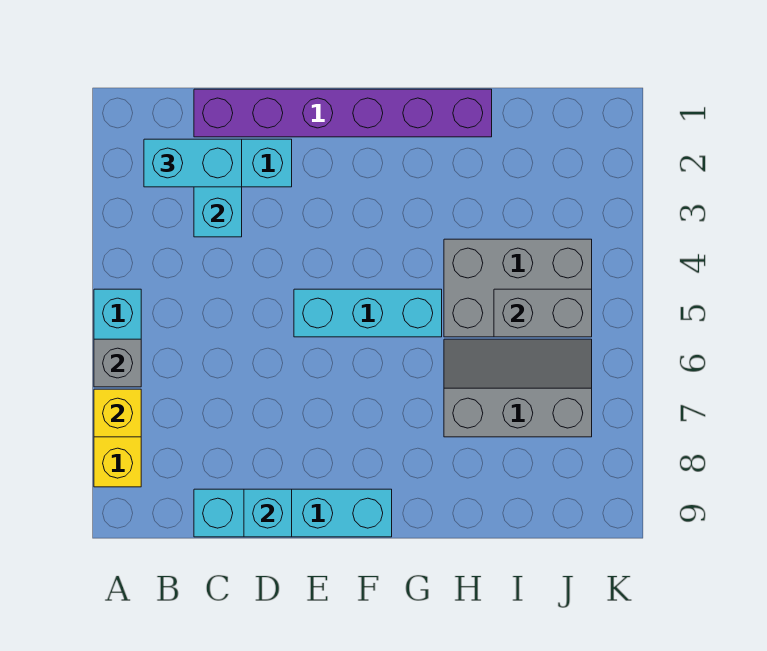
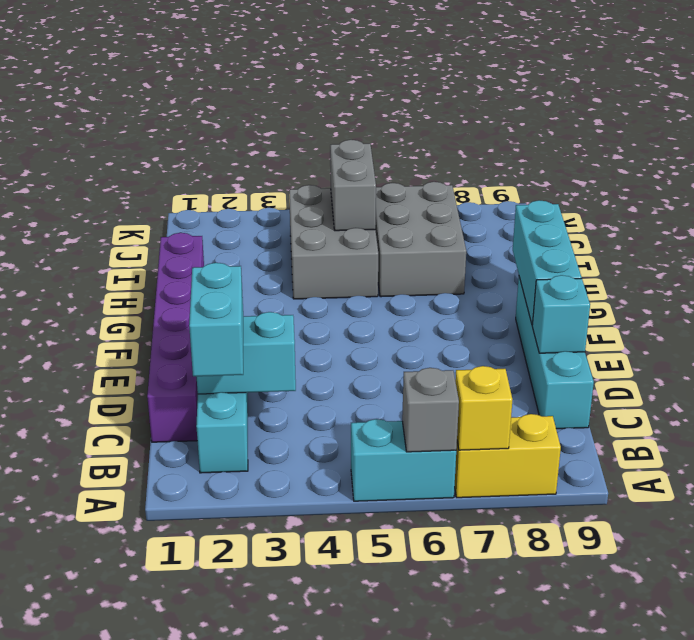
cyan 1x3 brick [294,289,442,337] -> cyan 1x3 brick moved to [513,200,581,325]
grey 2x3 slope [444,339,592,437] -> grey 2x3 brick [375,182,466,297]

